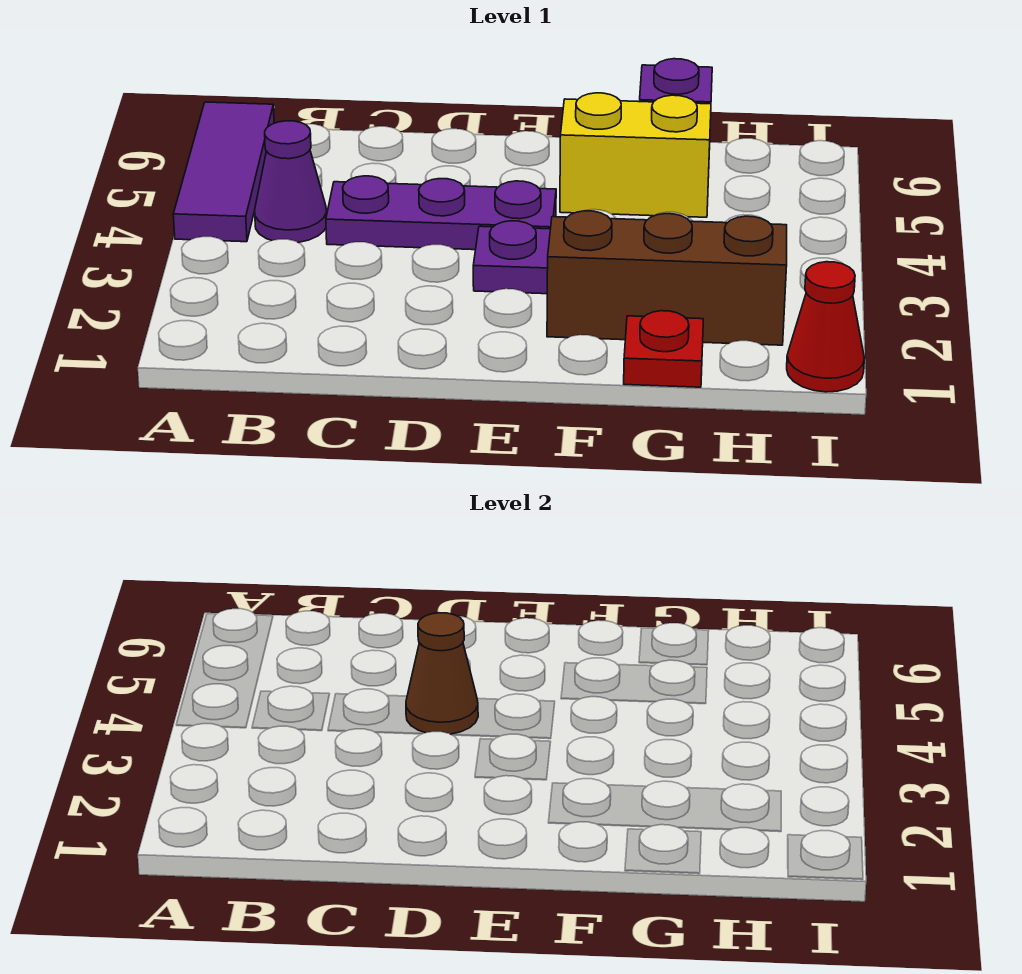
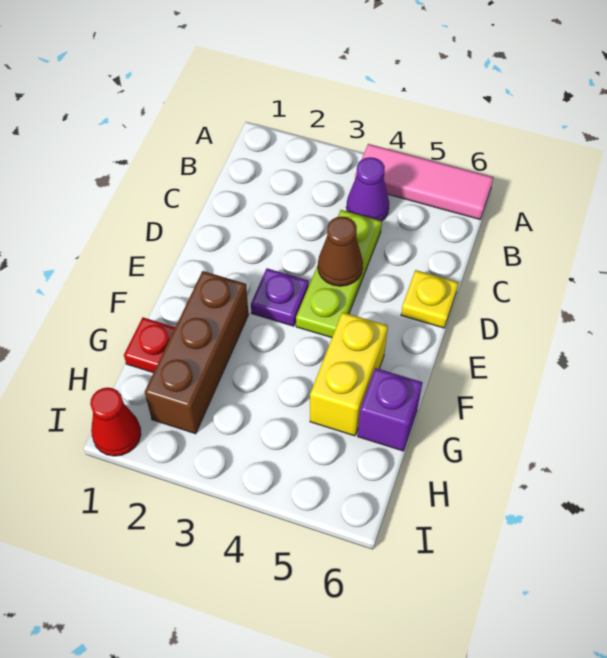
purple 1x3 tile [173,102,274,242] -> pink 1x3 tile [355,144,494,219]
purple 1x3 plate [326,176,556,250] -> lime 1x3 plate [296,210,382,338]
none -> yellow 1x1 plate [401,270,458,328]

